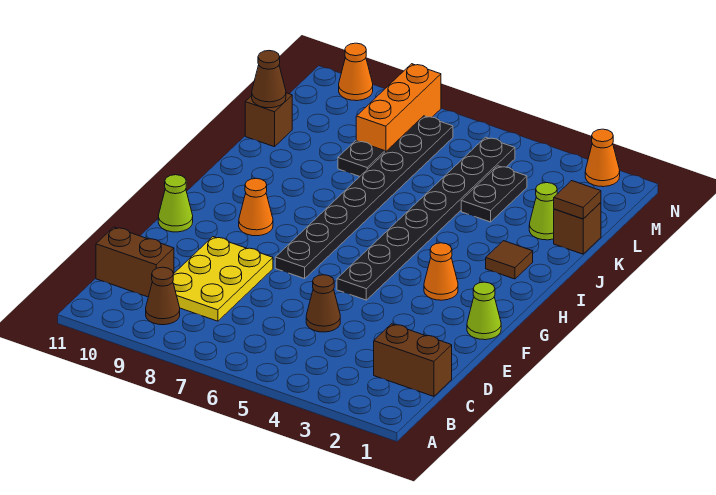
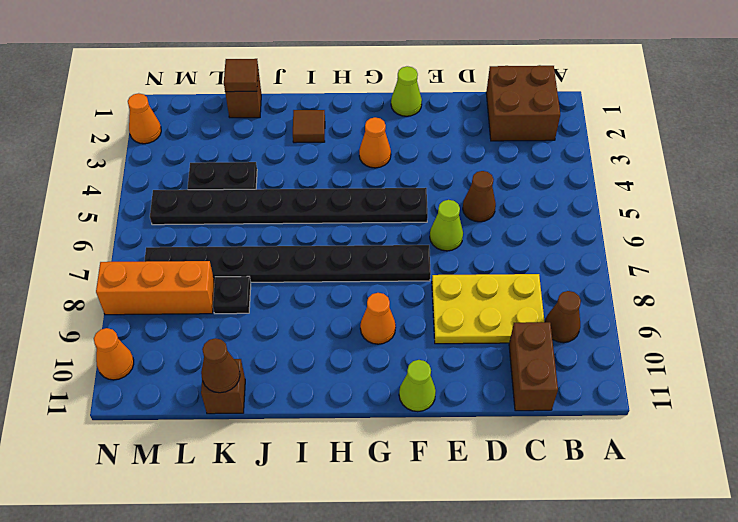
brown 1x2 brick [374,324,452,396] -> brown 2x2 brick [486,65,560,141]
lime 1x1 cone [529,183,557,240] -> lime 1x1 cone moved to [430,200,463,251]

